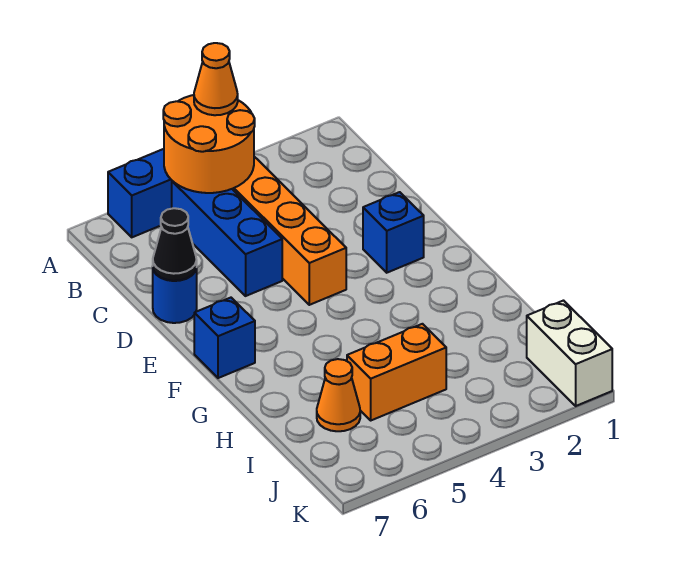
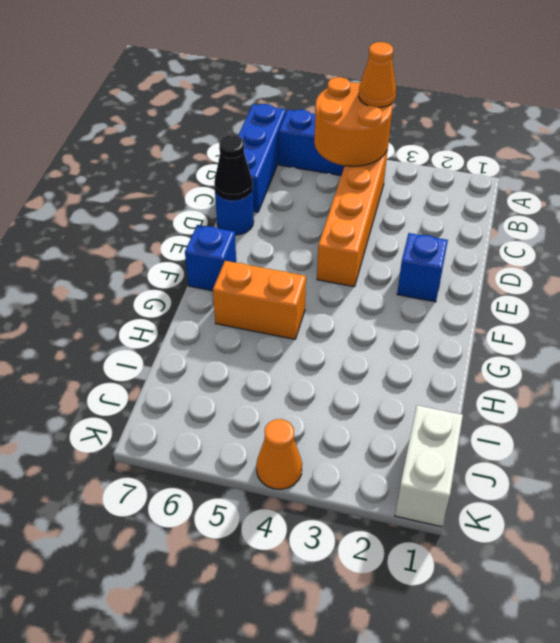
blue 1x3 brick [172,181,282,296] -> blue 1x3 brick moved to [238,104,286,212]
orange 1x2 brick [347,324,446,420] -> orange 1x2 brick moved to [213,261,306,339]
orange 1x1 cone [317,359,360,431] -> orange 1x1 cone moved to [256,419,302,489]

